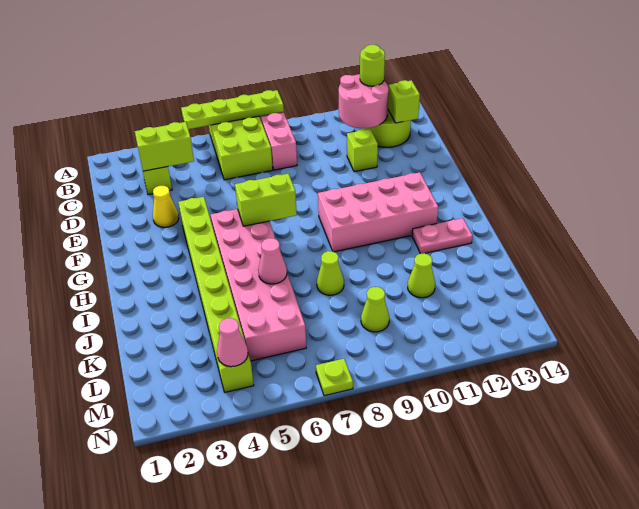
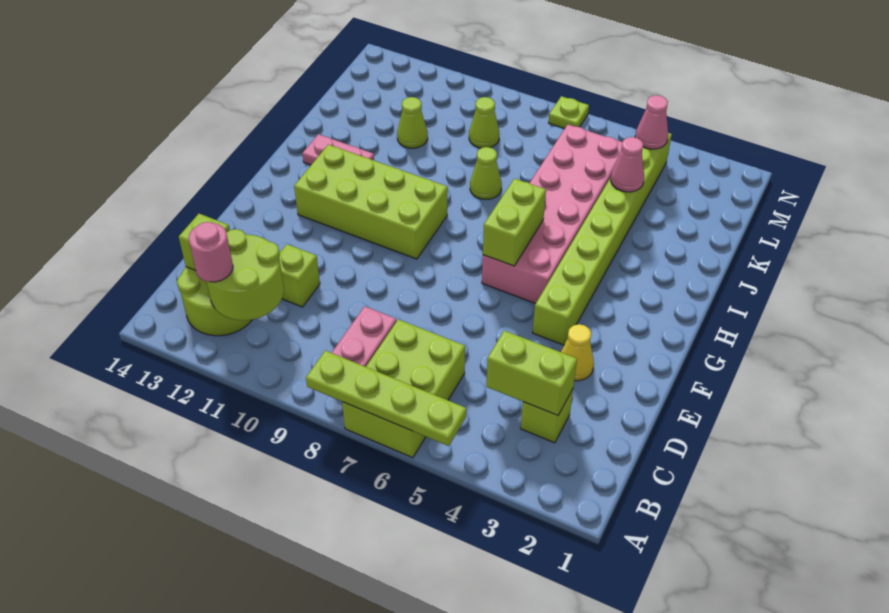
pink 2x2 round brick [339,74,389,128] -> lime 2x2 round brick [207,229,284,320]
lime 1x1 round brick [360,45,385,86] -> pink 1x1 round brick [188,222,233,282]
lime 1x2 brick [235,174,297,226] -> lime 1x2 brick turned to [483,179,546,266]
pink 2x4 brick [318,172,438,252] -> lime 2x4 brick [294,145,448,259]
pink 1x1 cone [258,238,287,284] -> pink 1x1 cone moved to [611,137,644,192]

